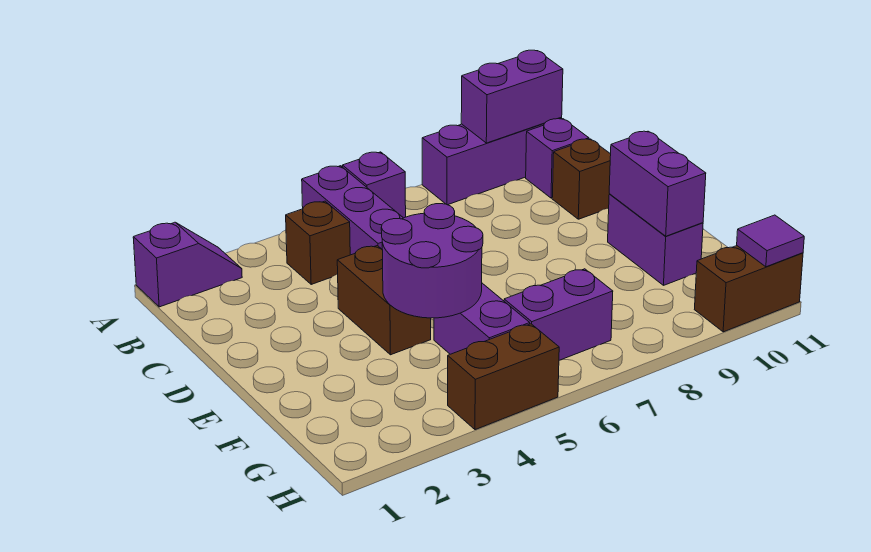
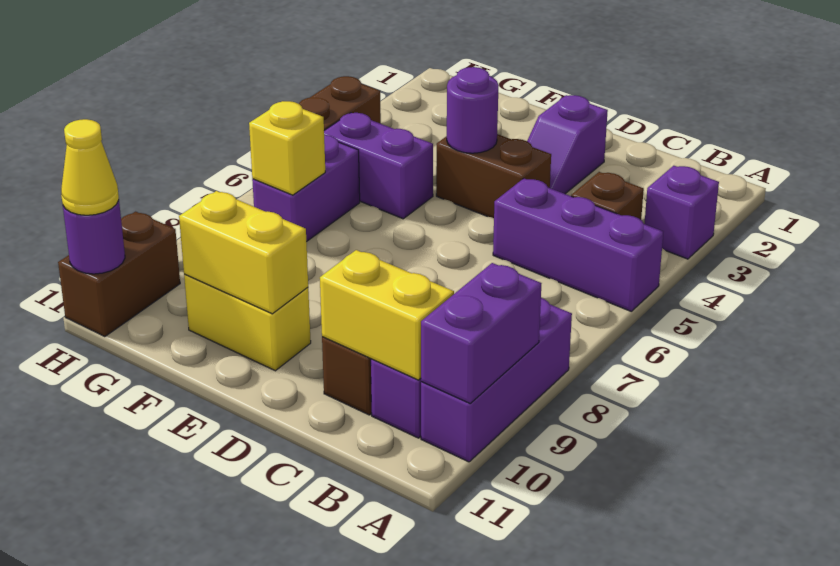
purple 1x2 slope [133,222,242,307] -> purple 1x2 slope moved to [527,95,608,194]
purple 1x1 brick [342,152,406,218] -> purple 1x1 brick moved to [644,166,719,259]
none -> yellow 1x2 brick [320,250,454,380]
purple 2x2 round brick [381,204,483,318] -> purple 1x1 round brick [447,67,499,153]
purple 1x2 brick [608,194,703,285] -> yellow 1x2 brick [184,274,311,371]
purple 1x2 brick [609,131,706,236] -> yellow 1x2 brick [179,191,308,314]
none -> yellow 1x1 brick [249,101,325,195]
purple 1x1 tile [737,215,804,267] -> purple 1x1 round brick [63,201,125,274]
none -> yellow 1x1 cone [61,119,119,215]

